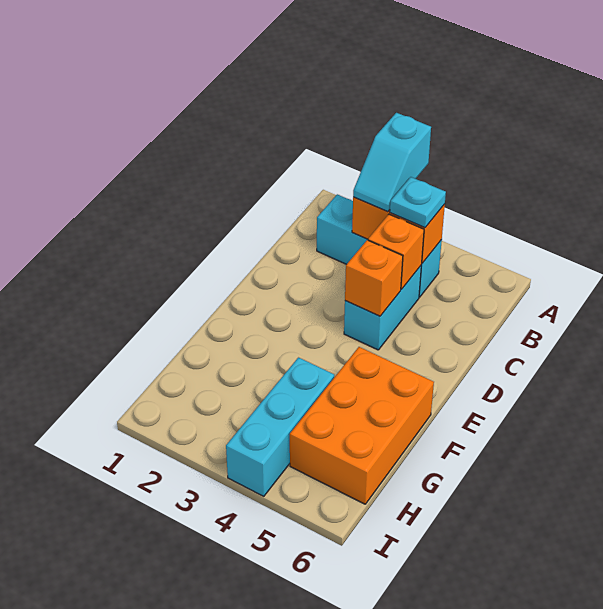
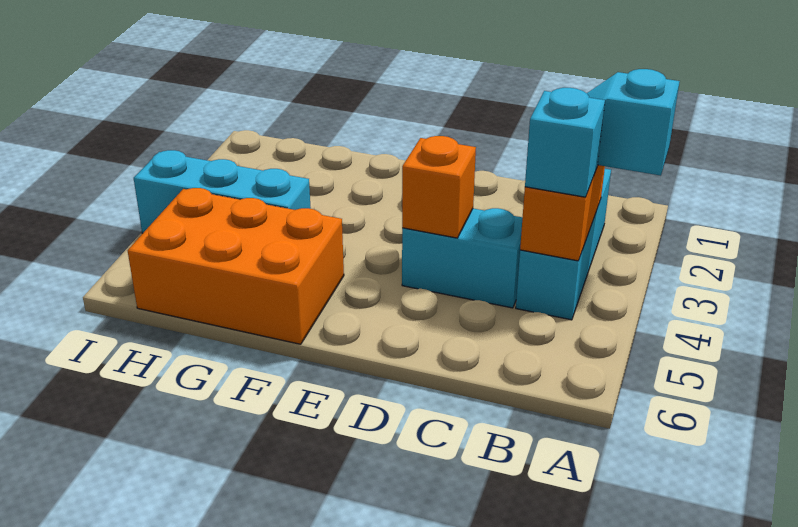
cyan 1x1 plate [390,177,446,227] -> cyan 1x1 brick [525,88,605,197]
orange 1x1 brick [368,214,424,289] -> none

